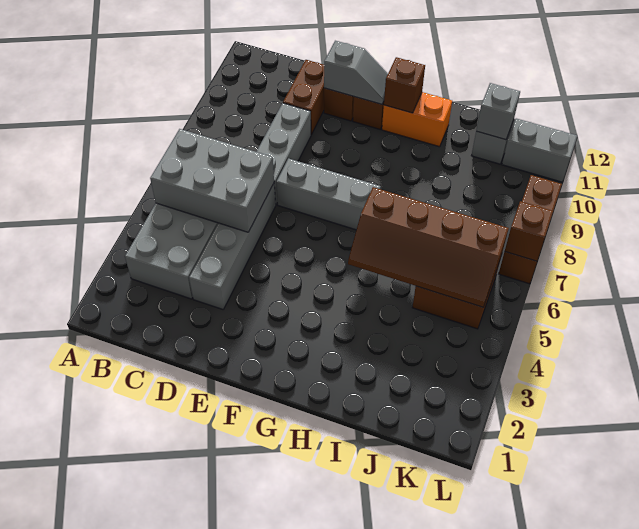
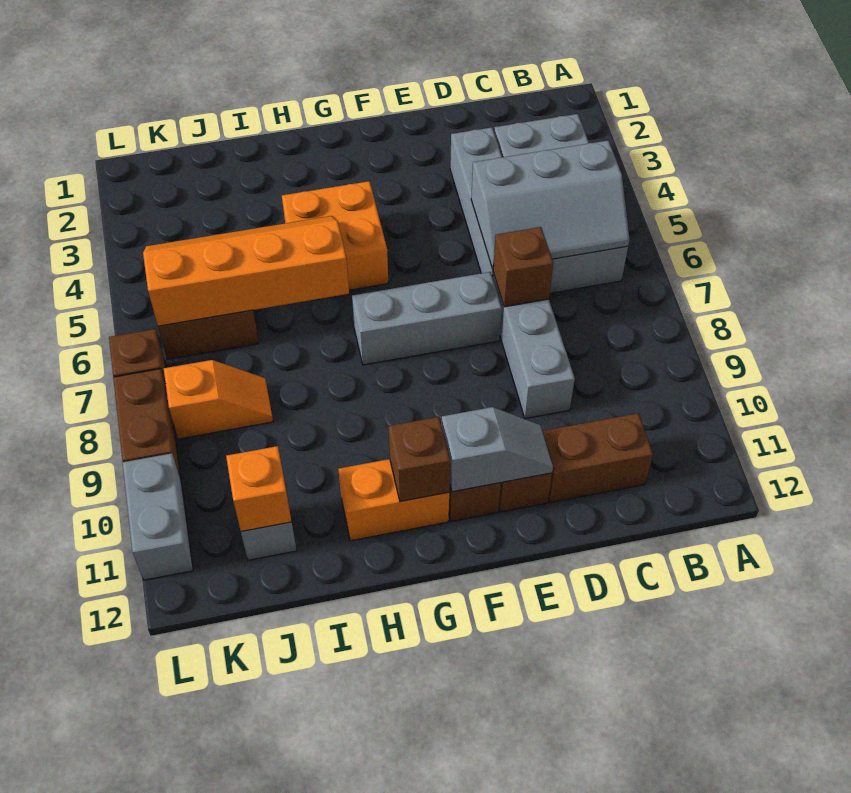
grey 2x3 brick [150,129,274,232] -> grey 2x3 slope [471,141,629,269]
brown 1x2 brick [283,60,324,135] -> brown 1x2 brick turned to [542,413,653,503]
grey 1x2 slope [324,41,388,104] -> grey 1x2 slope turned to [441,407,553,492]
none -> orange 2x2 brick [282,181,388,290]
brown 2x4 slope [348,187,509,307] -> orange 2x4 slope [143,216,349,326]
none -> orange 1x2 slope [164,360,273,439]
grey 1x1 brick [476,83,520,140] -> orange 1x1 brick [226,446,292,531]
grey 1x2 brick [502,118,577,182] -> grey 1x2 brick turned to [123,453,193,580]
brown 1x1 brick [505,201,553,261] -> brown 1x1 brick moved to [493,227,553,307]

